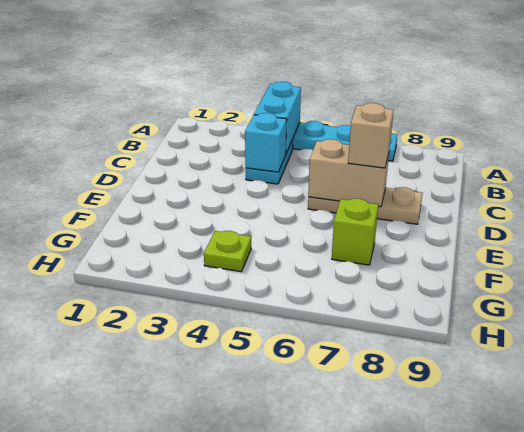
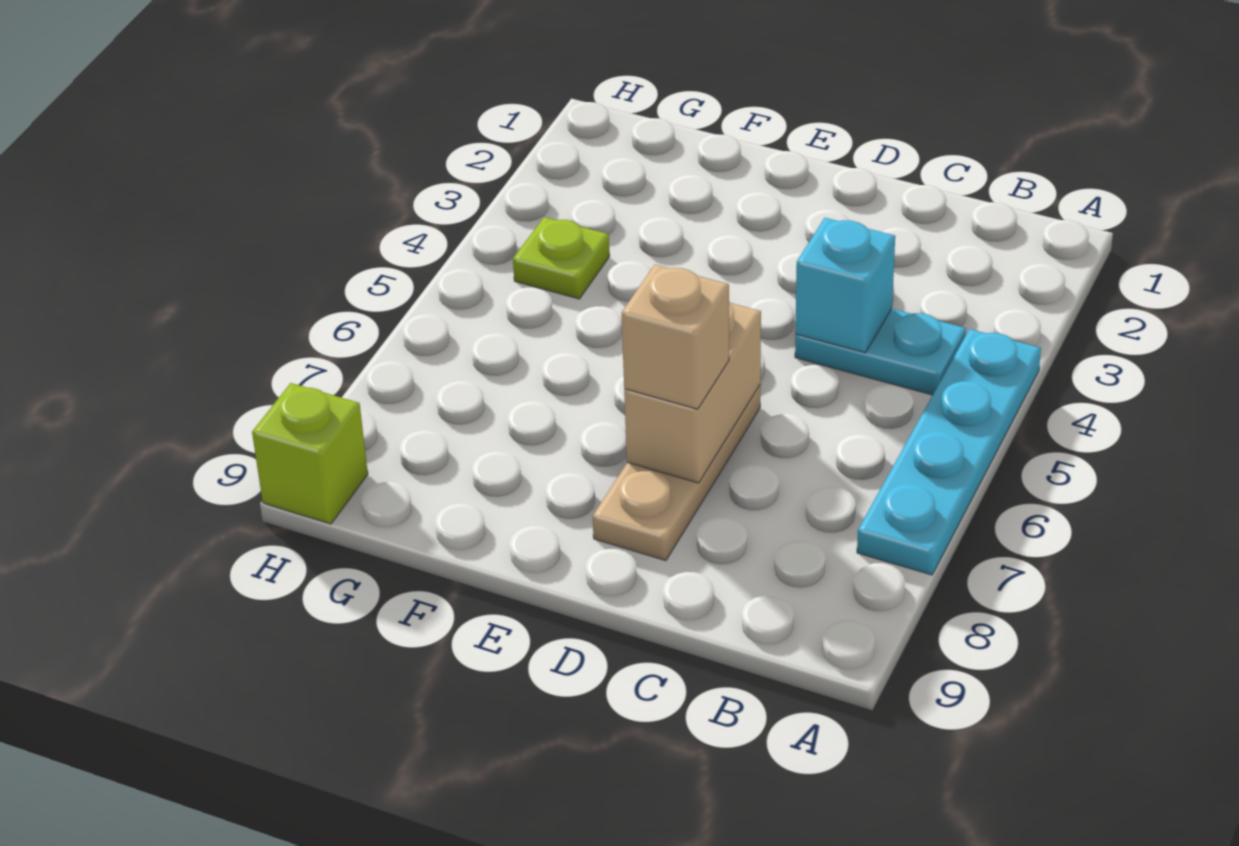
cyan 1x2 brick [254,82,301,153] -> none
lime 1x1 brick [332,198,378,265] -> lime 1x1 brick moved to [252,383,368,524]

